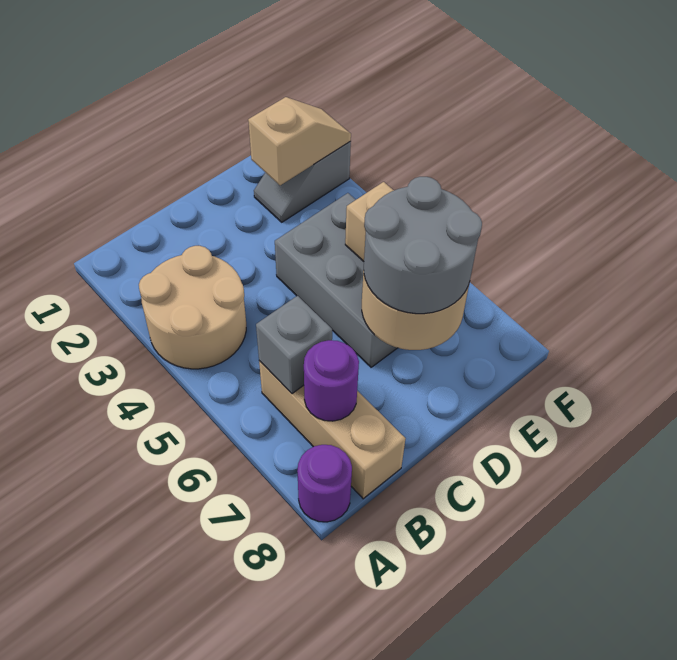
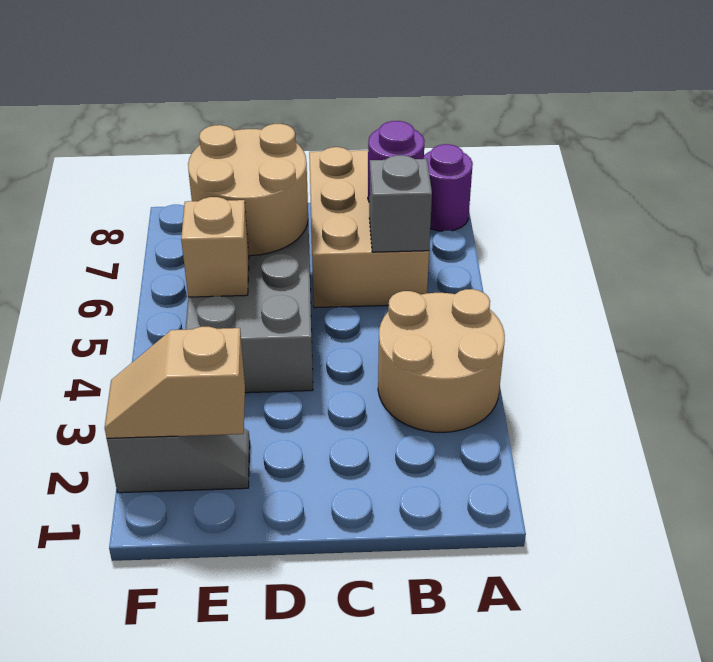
tan 1x3 brick [259,361,406,499] -> tan 2x3 brick [309,147,429,308]
grey 2x2 round brick [364,177,482,314] -> none

